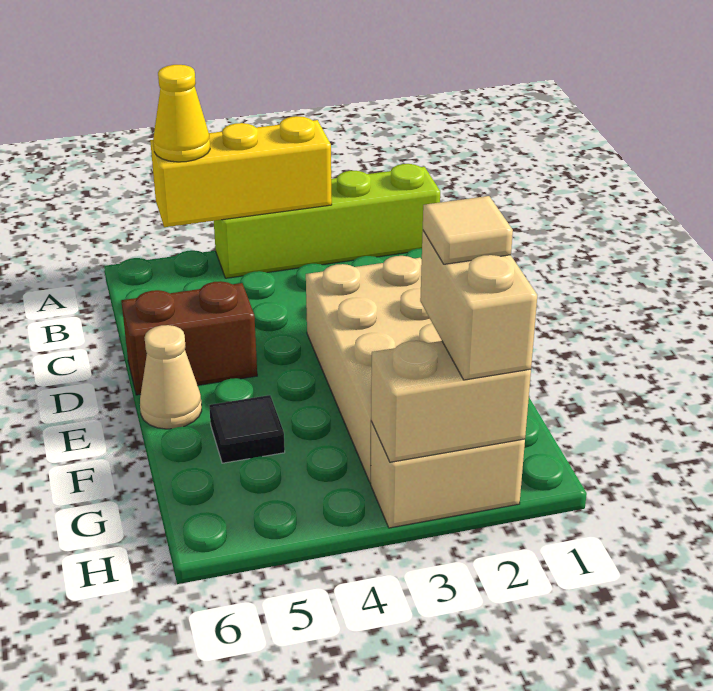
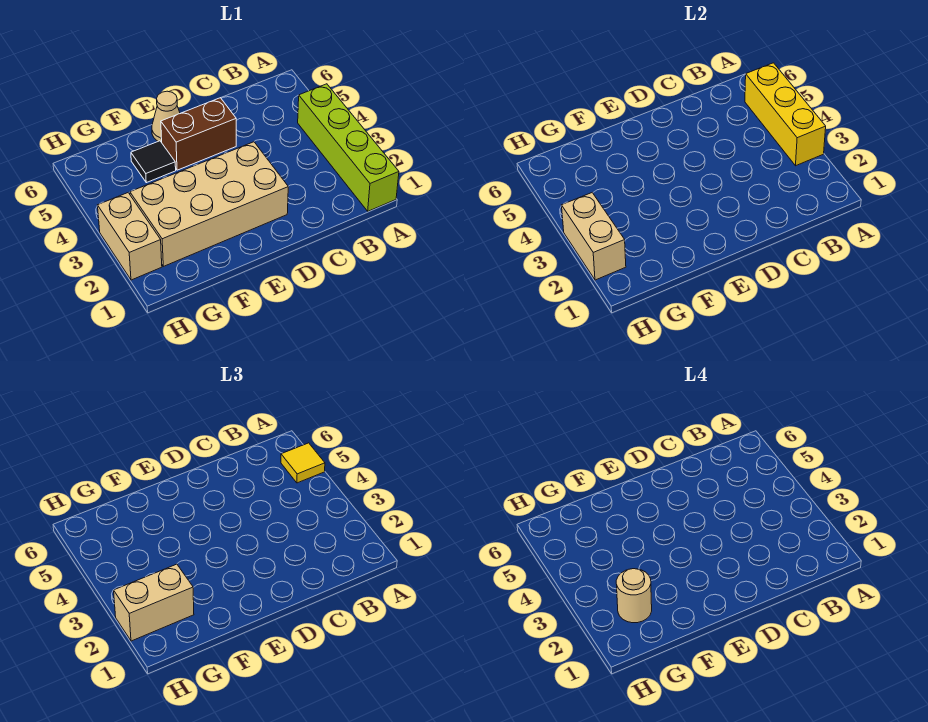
yellow 1x1 cone [153,65,210,162] -> yellow 1x1 tile [281,443,325,483]
brown 1x2 brick [121,281,257,395] -> brown 1x2 brick turned to [161,98,236,170]
tan 1x1 tile [423,196,513,264] -> tan 1x1 round brick [616,569,652,623]

